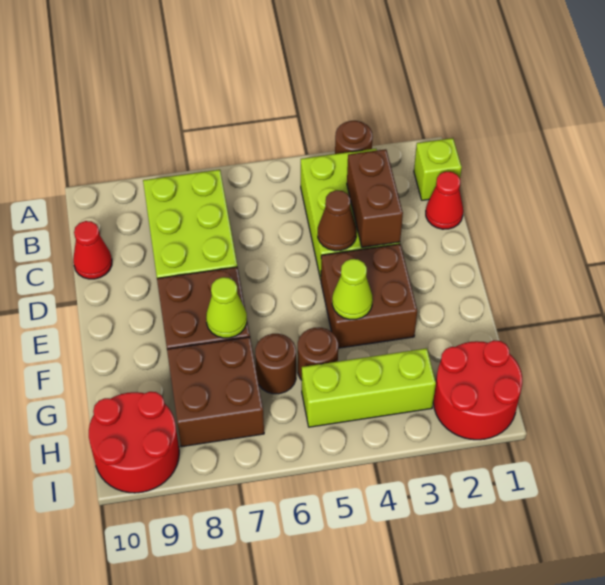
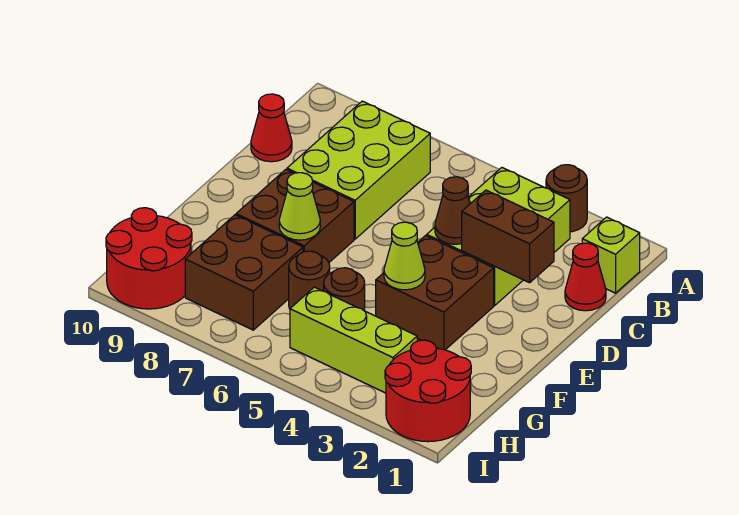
brown 1x2 brick [347,149,403,247] -> brown 1x2 brick turned to [462,190,554,283]

